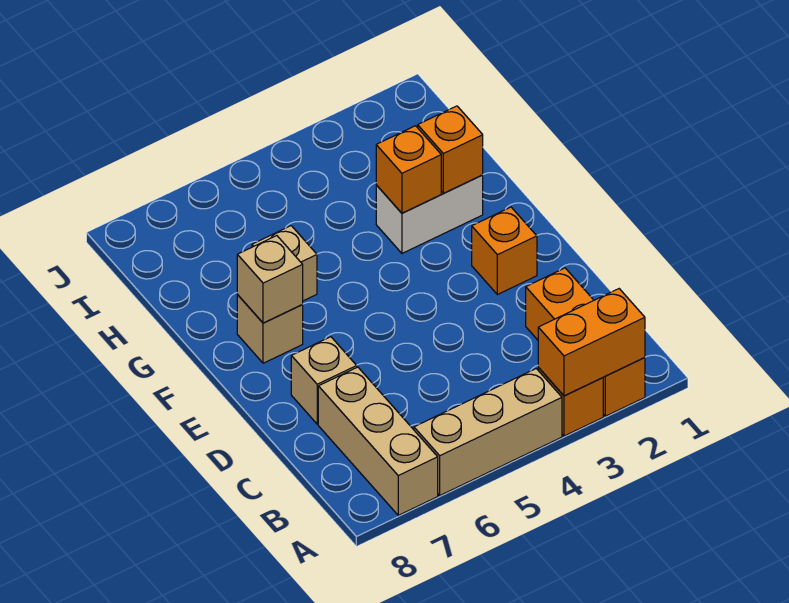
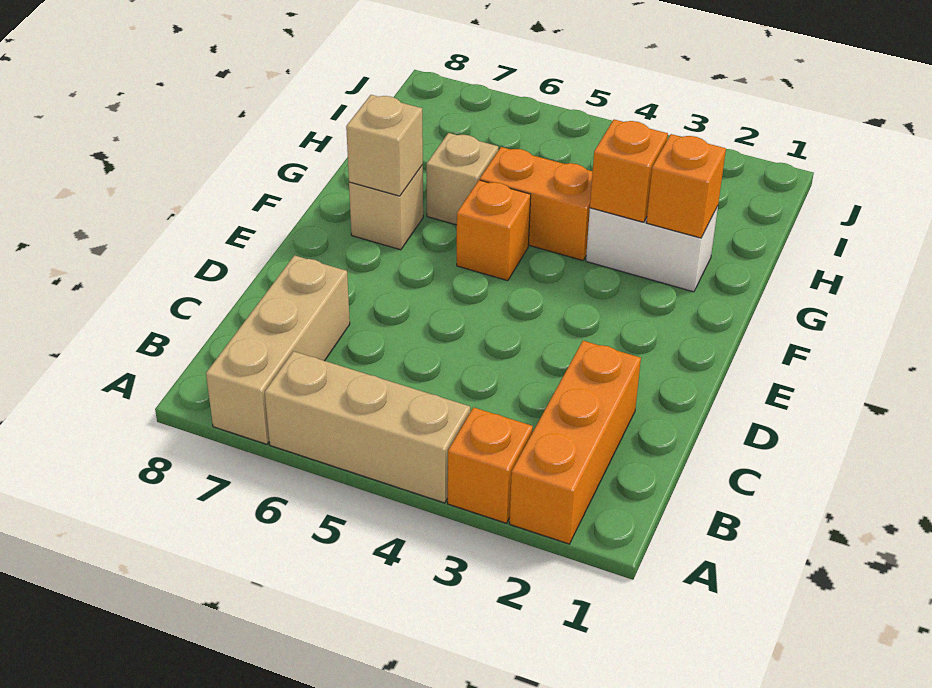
orange 1x2 brick [538,289,645,396] -> orange 1x2 brick moved to [480,147,593,260]
tan 1x1 brick [291,337,357,424] -> none
orange 1x1 brick [472,207,537,295] -> orange 1x1 brick moved to [457,180,531,281]

